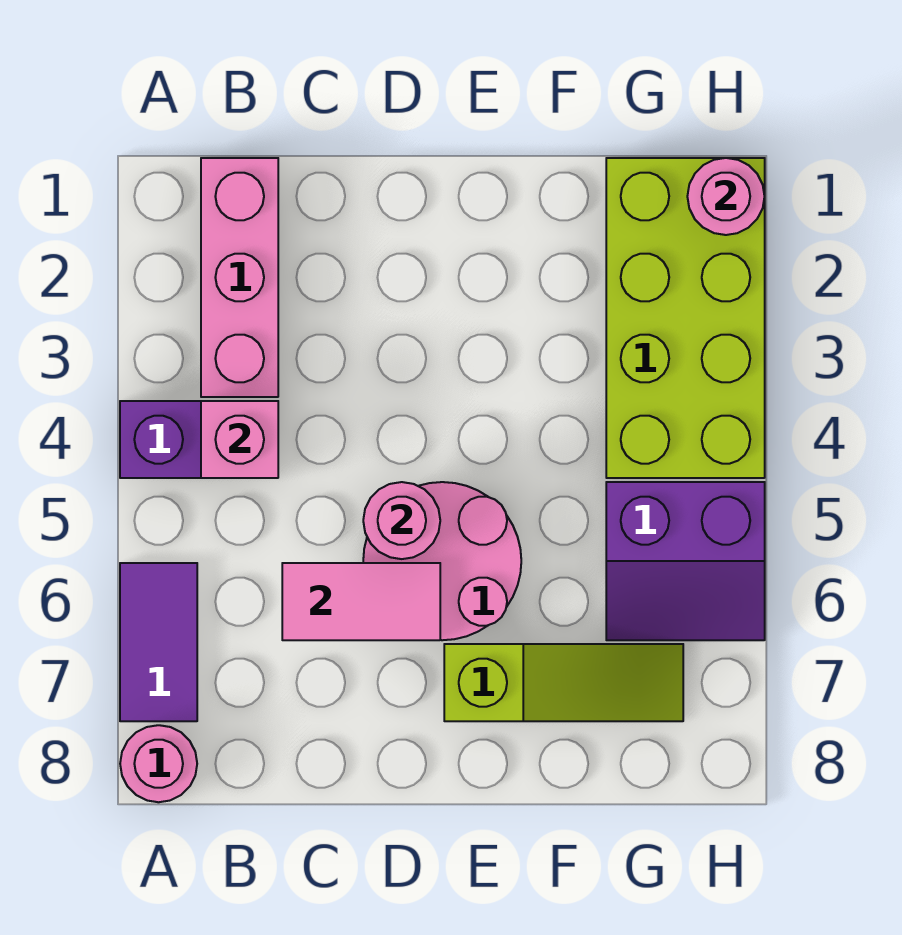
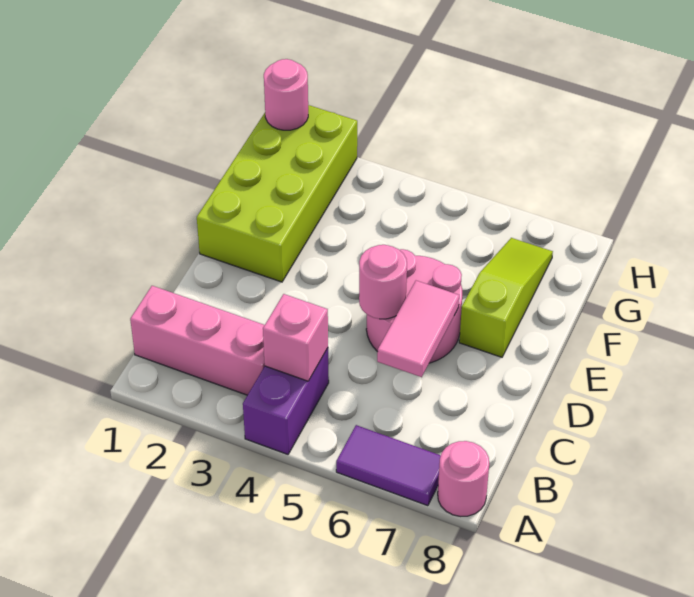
lime 2x4 brick [606,158,765,478] -> lime 2x4 brick turned to [197,105,357,282]
purple 2x2 slope [606,482,765,640] -> none

